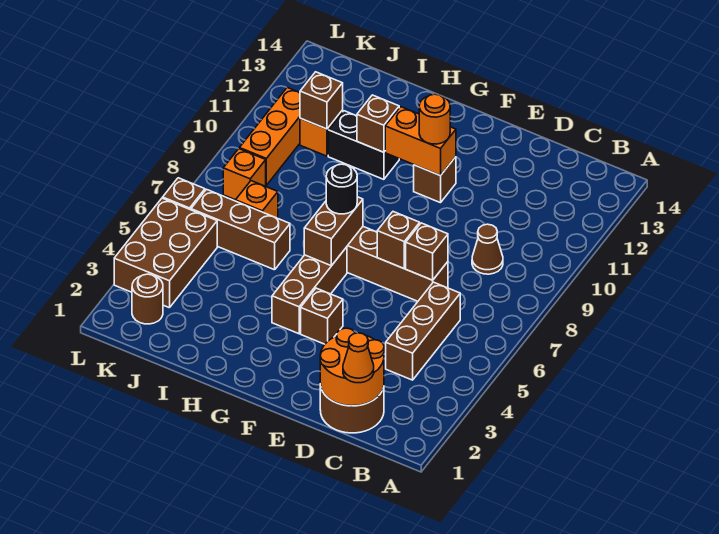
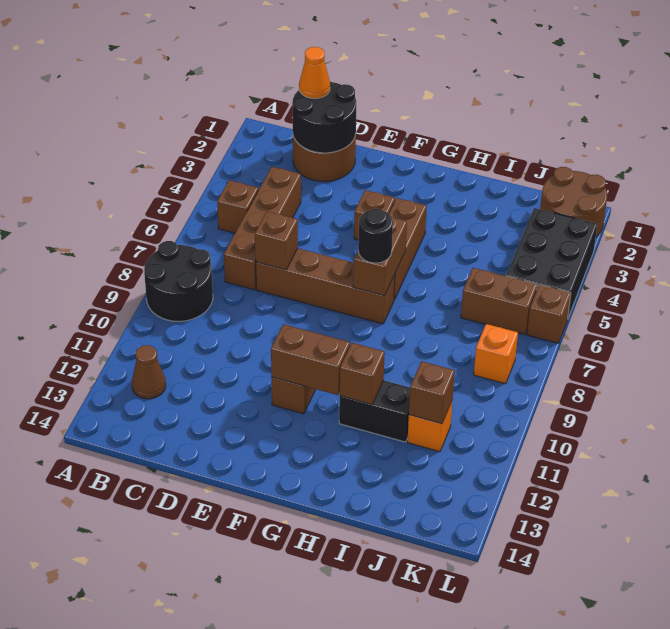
none -> black 2x2 round brick [144,241,213,321]
orange 2x2 round brick [320,328,384,406] -> black 2x2 round brick [292,82,356,153]
brown 1x3 brick [386,282,460,380] -> brown 1x4 brick [224,167,301,290]
brown 1x1 cone [472,224,503,274] -> brown 1x1 cone moved to [132,345,166,399]
brown 1x1 brick [377,212,420,268] -> brown 1x1 brick moved to [217,180,258,233]
orange 1x2 brick [385,107,456,176] -> brown 1x2 brick [271,324,350,395]
orange 1x1 round brick [419,94,450,144] -> none
brown 1x3 brick [191,189,290,270] -> brown 1x2 brick [461,268,537,335]
orange 1x1 brick [236,181,278,218] -> none
brown 1x1 round brick [132,274,163,324] -> brown 2x2 round brick [540,167,607,237]
brown 2x3 brick [114,198,217,308] -> black 2x3 brick [506,208,597,318]
orange 1x3 brick [239,88,300,185] -> none

